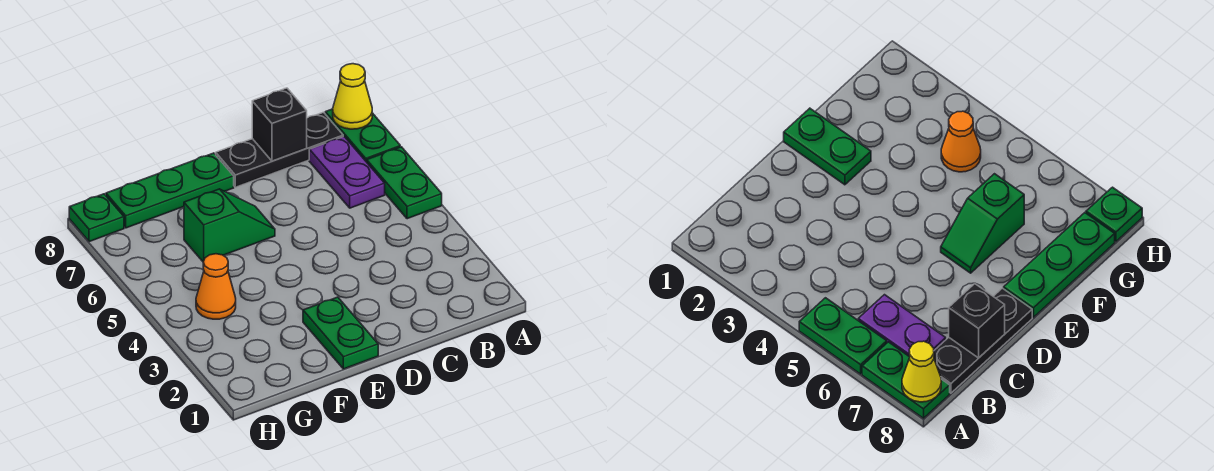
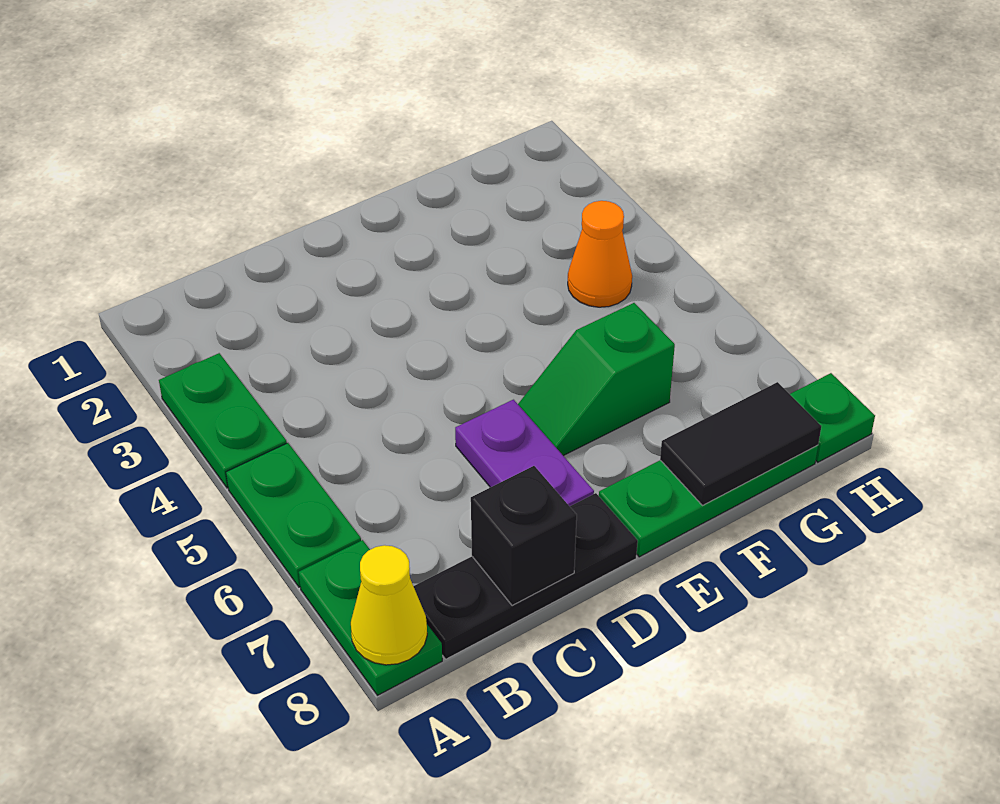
purple 1x2 plate [309,136,385,208] -> purple 1x2 plate moved to [455,400,594,506]
green 1x2 plate [303,297,378,369] -> green 1x2 plate moved to [159,353,287,488]
none -> black 1x2 tile [660,382,821,505]

